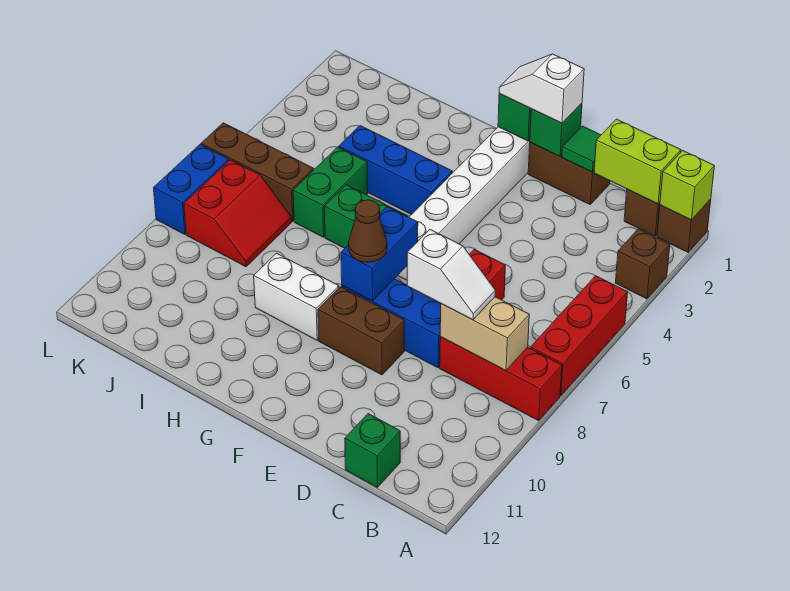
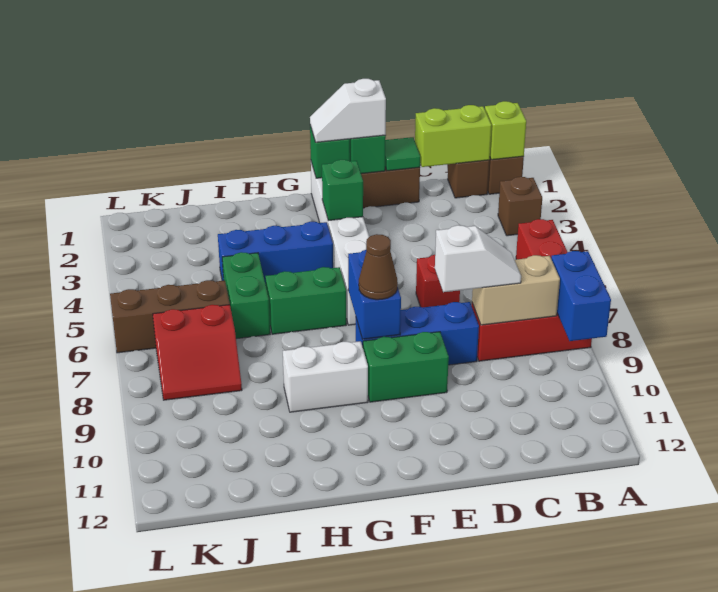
green 1x1 brick [345,414,400,487] -> green 1x1 brick moved to [322,160,363,221]
brown 1x2 brick [318,287,404,375] -> green 1x2 brick [363,332,449,402]
red 2x2 slope [184,160,292,267] -> red 2x2 slope turned to [153,305,242,400]
blue 1x2 brick [154,145,229,235] -> blue 1x2 brick moved to [551,251,611,341]

